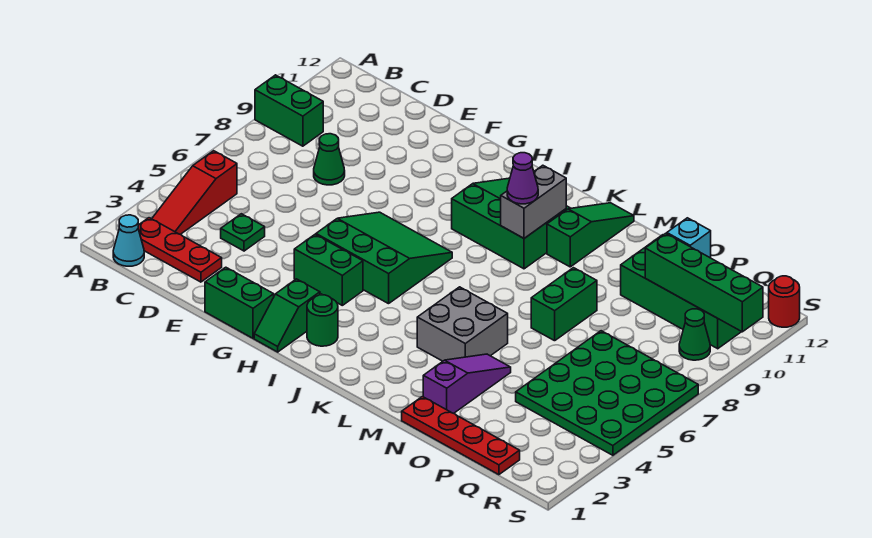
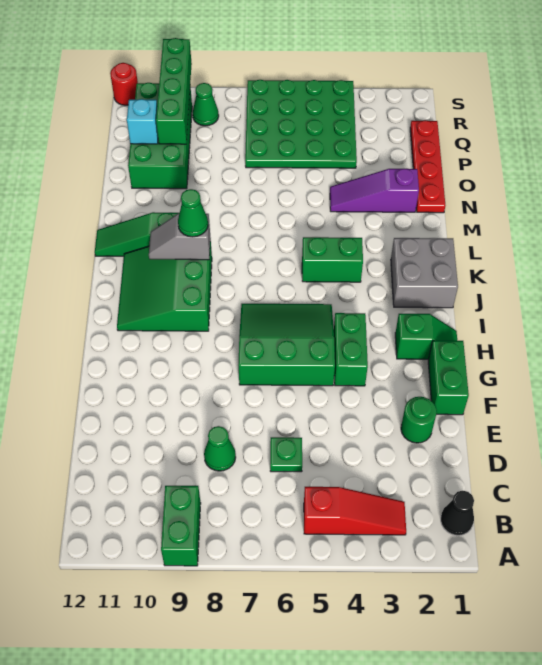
cyan 1x1 cone [113,215,144,266] -> black 1x1 cone [441,491,474,535]
red 1x3 plate [138,218,222,282] -> none
green 1x1 plate [221,214,265,251] -> green 1x1 plate moved to [270,437,302,472]
green 3x3 slope [316,212,452,304] -> green 3x3 slope turned to [239,304,335,386]
green 1x1 round brick [307,295,338,346] -> green 1x1 round brick moved to [401,397,437,443]
grey 1x2 brick [501,165,566,238] -> grey 1x2 slope [149,213,210,260]
purple 1x1 cone [507,153,538,204] -> green 1x1 cone [178,189,208,237]
grey 2x2 brick [417,287,508,361] -> grey 2x2 brick moved to [391,238,458,308]
green 1x2 brick [531,268,597,341] -> green 1x2 brick moved to [302,237,363,282]

